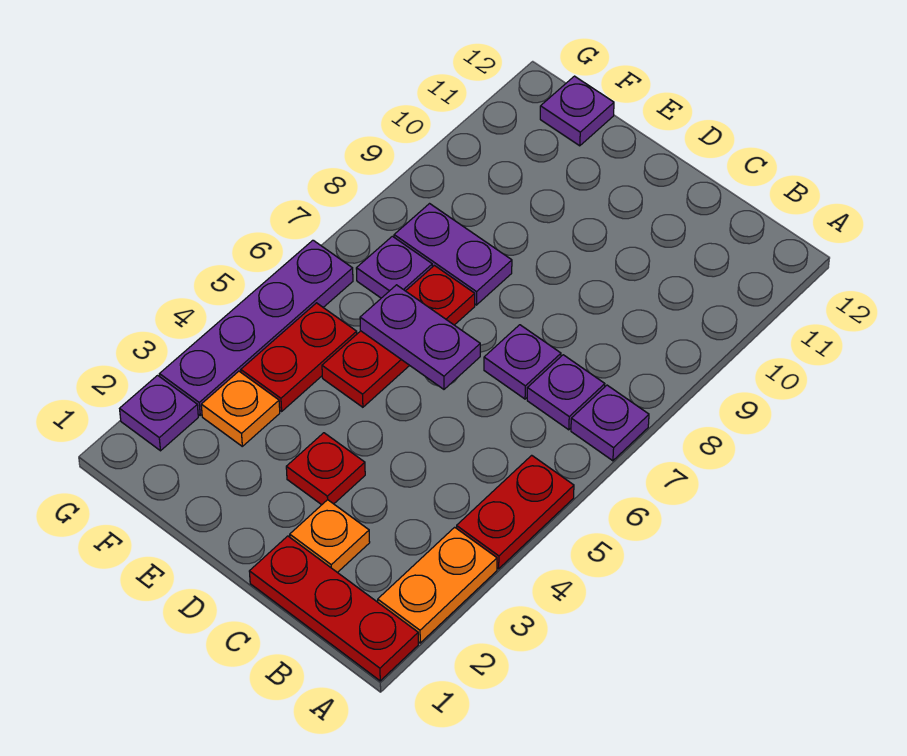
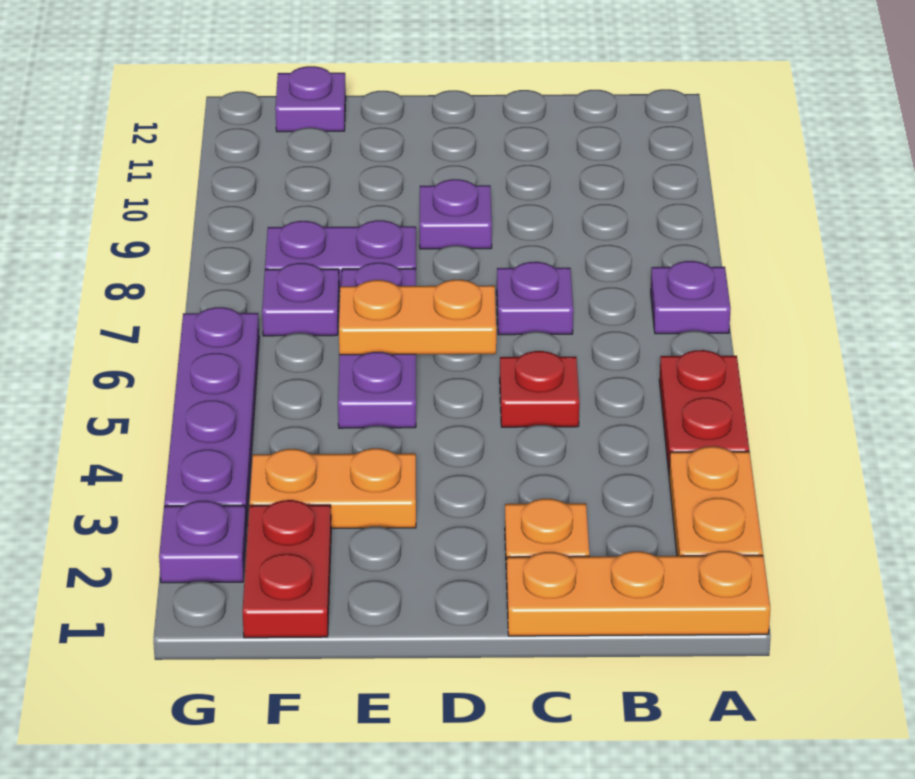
red 1x3 plate [249,536,418,681] -> orange 1x3 plate [507,551,770,636]
purple 1x1 plate [527,355,605,430] -> purple 1x1 plate moved to [420,179,492,249]
red 1x1 plate [286,433,365,505] -> red 1x1 plate moved to [500,351,579,427]
purple 1x2 plate [360,285,480,389] -> orange 1x2 plate [339,280,496,355]
red 1x3 plate [322,265,475,407] -> purple 1x3 plate [338,263,416,428]
orange 1x1 plate [201,371,280,446] -> orange 1x2 plate [250,448,416,528]
red 1x2 plate [241,303,357,411] -> red 1x2 plate moved to [242,500,331,638]

